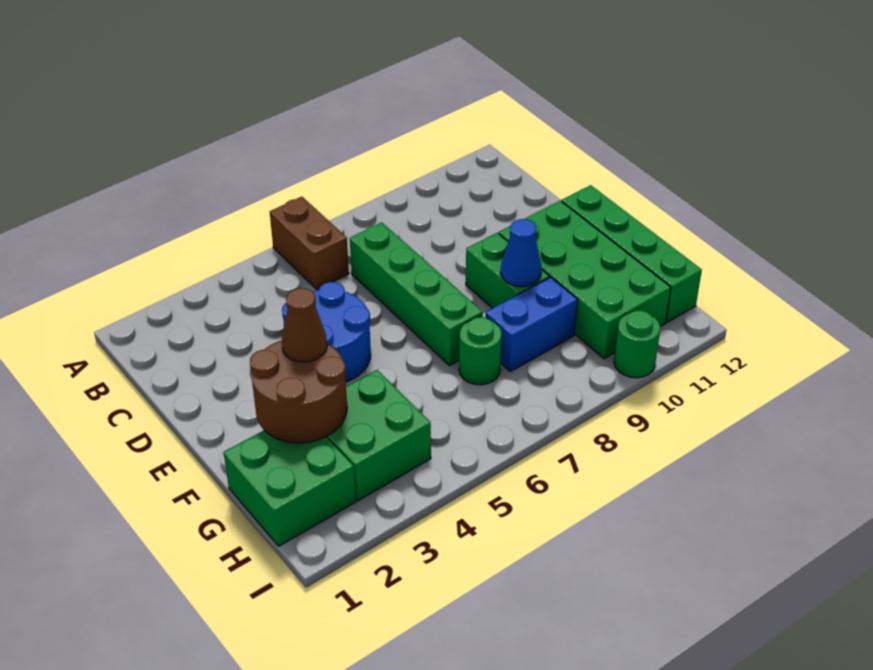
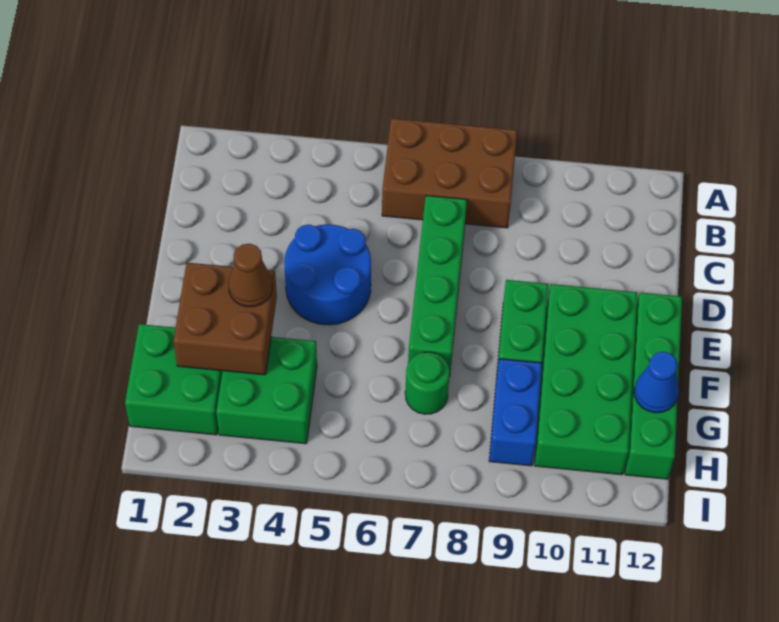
brown 1x2 brick [270,197,349,290] -> brown 2x3 brick [382,118,517,228]
brown 2x2 round brick [250,341,347,443] -> brown 2x2 brick [173,263,277,375]
blue 1x1 cone [501,219,542,287] -> blue 1x1 cone moved to [634,352,679,413]
blue 1x2 brick [485,277,578,371] -> blue 1x2 brick turned to [489,359,542,466]
green 1x1 round brick [614,310,660,378] -> none

